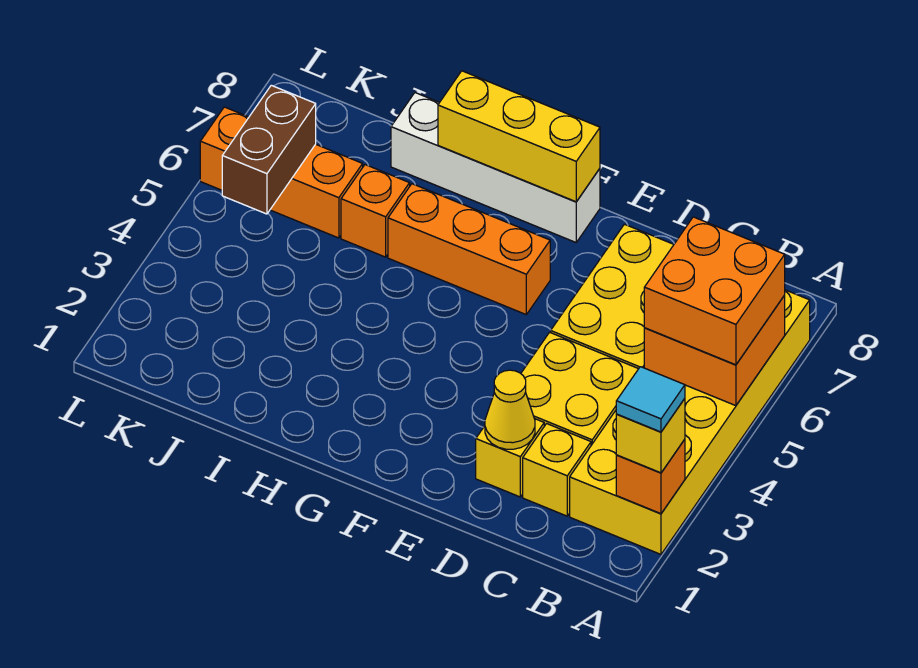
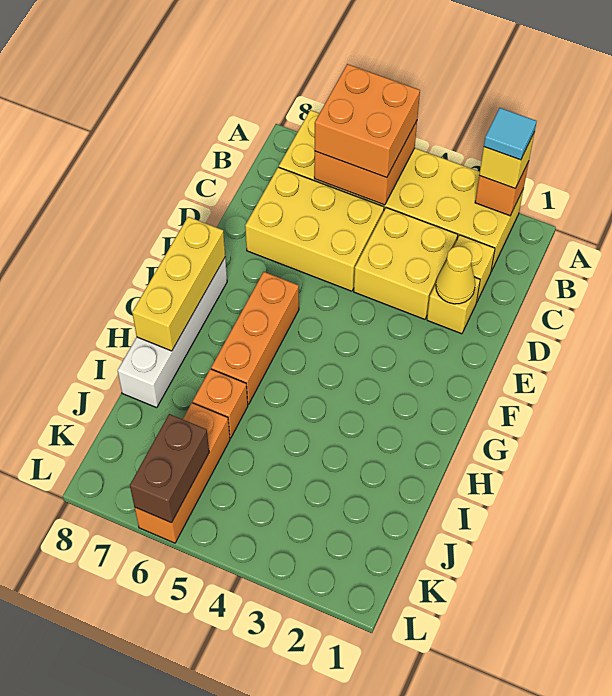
brown 1x2 brick [222,85,316,214] -> brown 1x2 brick turned to [130,414,209,523]

